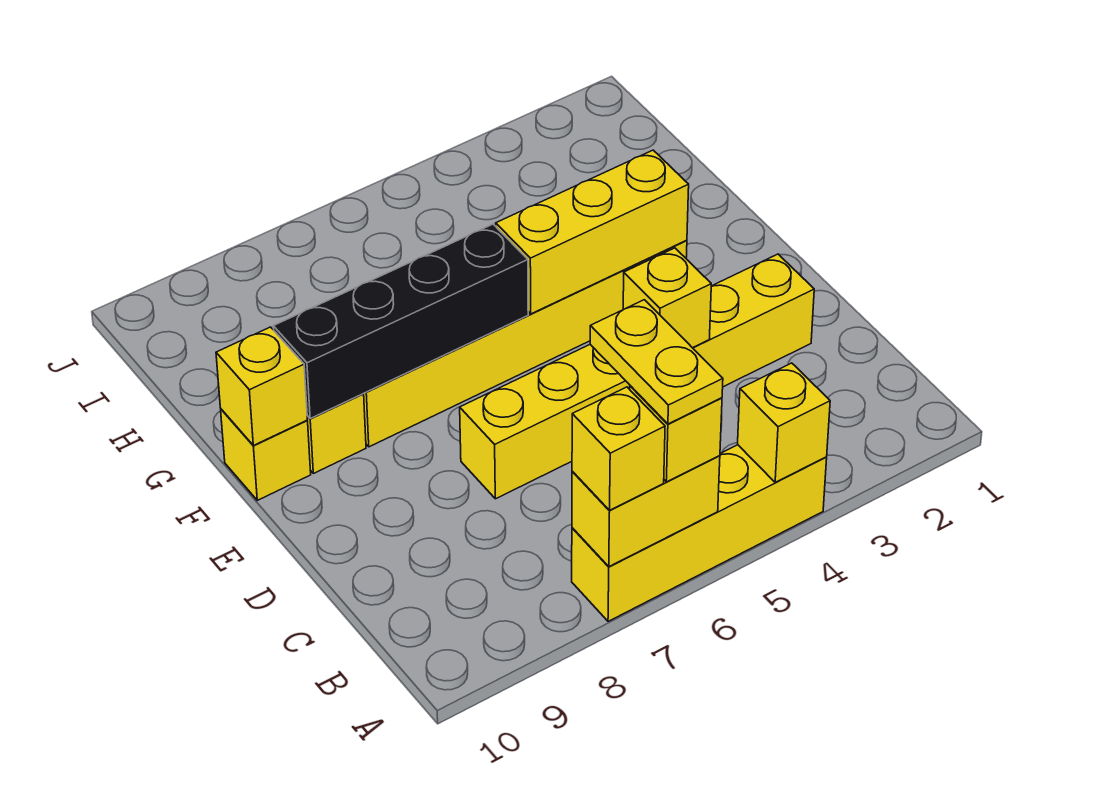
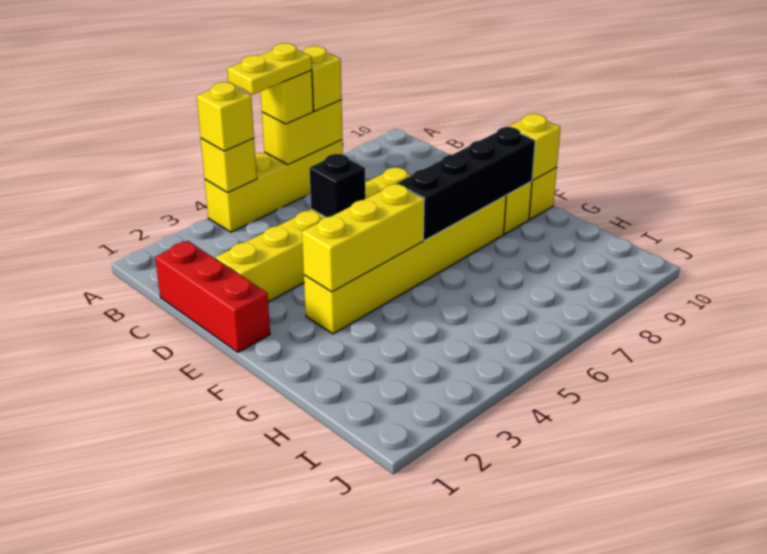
yellow 1x2 plate [590,300,723,424] -> yellow 1x2 plate turned to [227,43,312,94]
none -> red 1x3 brick [155,241,270,352]
yellow 1x1 brick [623,248,711,348] -> yellow 1x1 brick moved to [197,82,254,151]
none -> black 1x1 brick [310,154,365,217]

